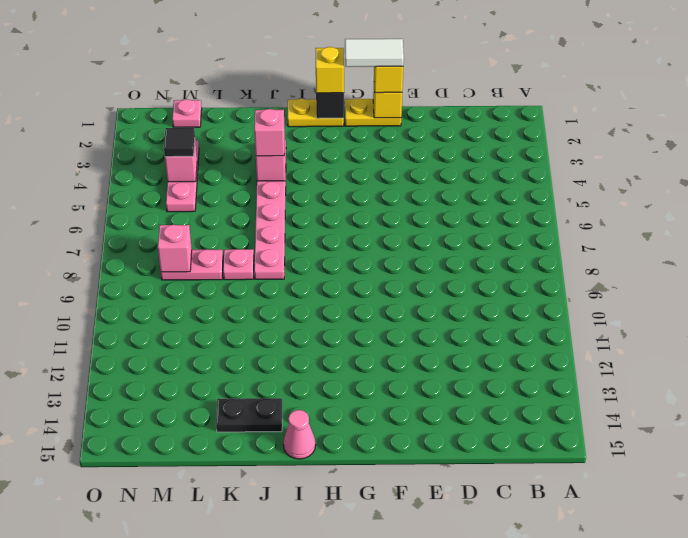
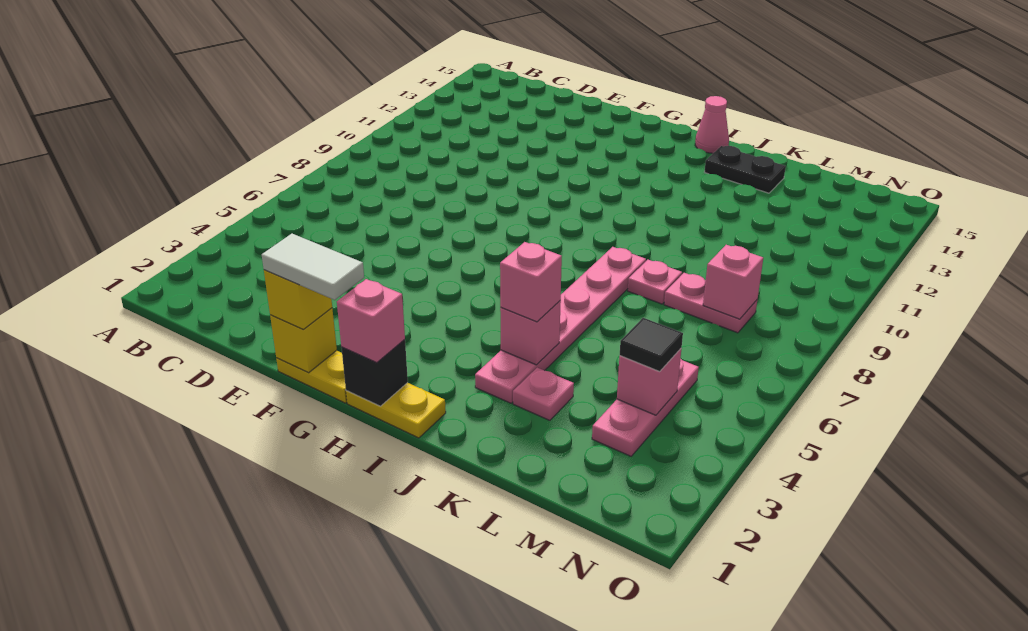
yellow 1x1 brick [316,47,344,93] -> pink 1x1 brick [337,279,405,363]
pink 1x1 plate [172,99,202,127] -> pink 1x1 plate moved to [513,368,574,420]

